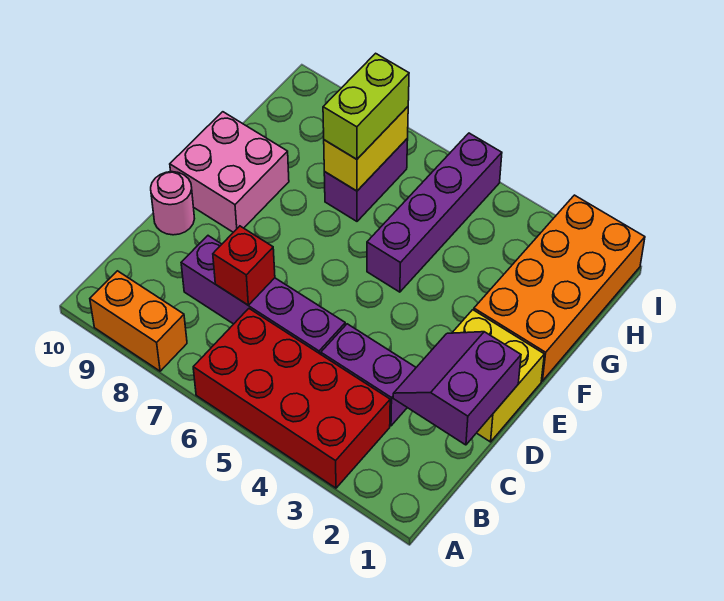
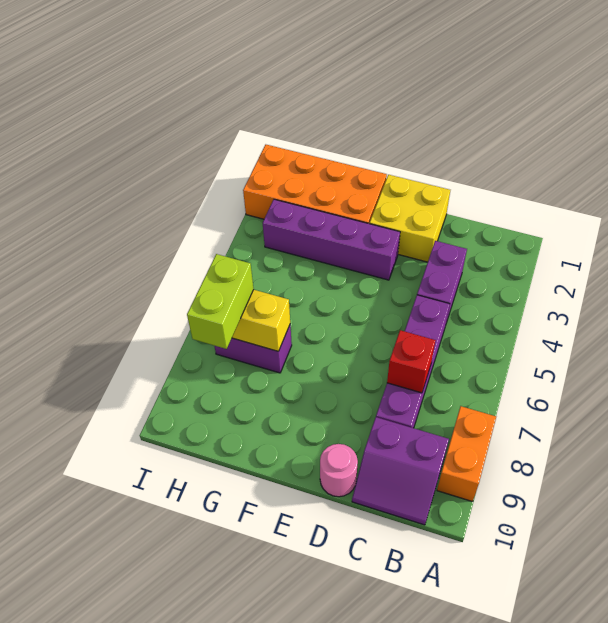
red 2x4 brick [193,309,390,488] -> none
purple 2x2 slope [393,332,521,445] -> purple 2x2 slope moved to [352,417,449,525]
pink 2x2 brick [170,112,289,232] -> none
purple 1x4 brick [367,133,502,292] -> purple 1x4 brick moved to [263,199,400,280]
lime 1x2 brick [323,53,409,159] -> lime 1x2 brick turned to [187,254,254,349]

